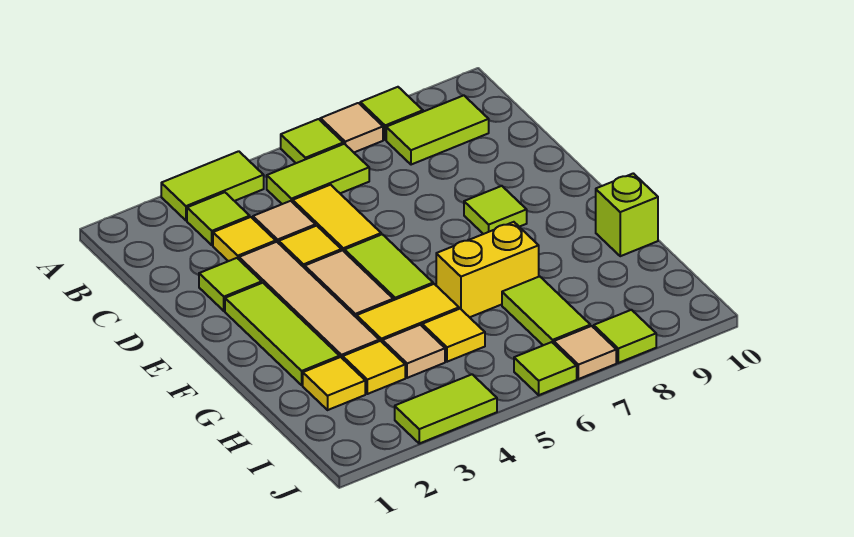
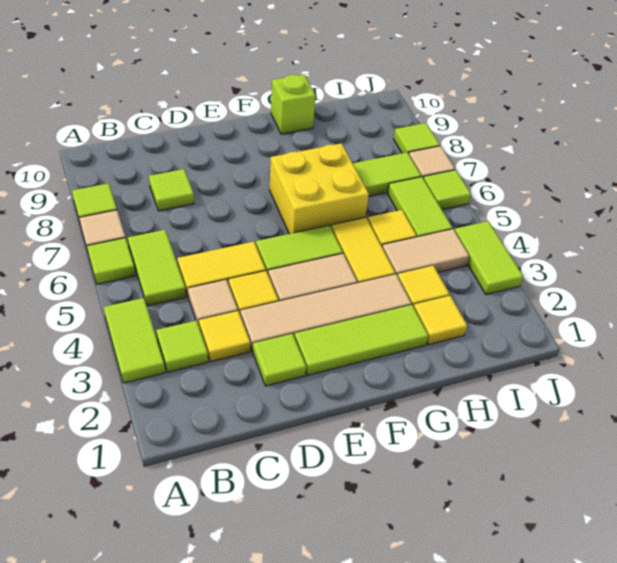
lime 1x2 tile [386,95,489,165] -> lime 1x2 tile moved to [388,177,452,237]
lime 1x1 tile [464,186,527,234] -> lime 1x1 tile moved to [149,169,194,211]
yellow 1x2 brick [436,222,539,317] -> yellow 2x2 brick [270,143,369,234]
tan 1x1 tile [382,325,445,378] -> tan 1x2 tile [382,229,469,276]

